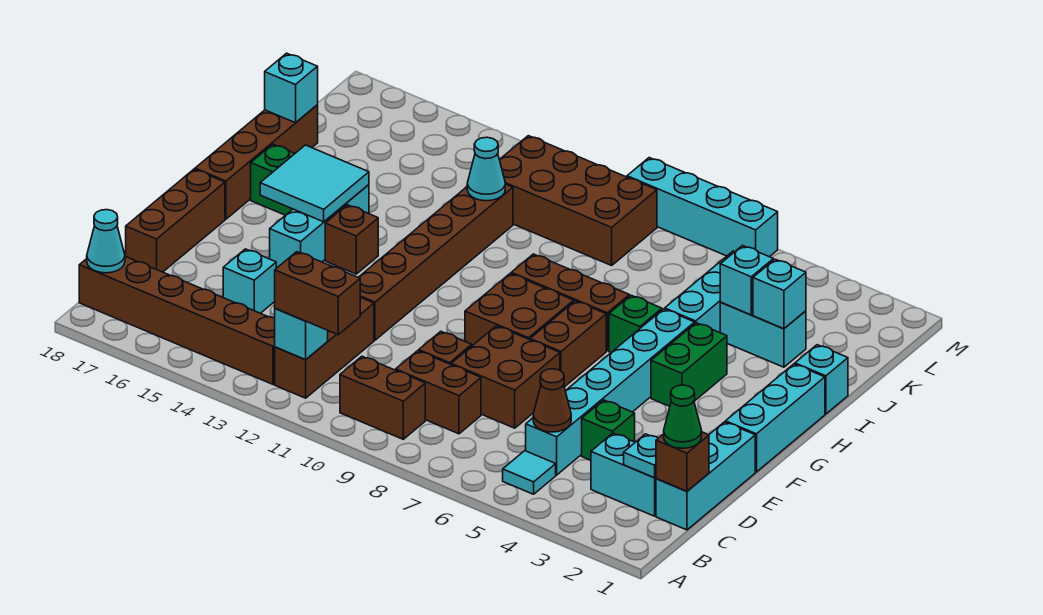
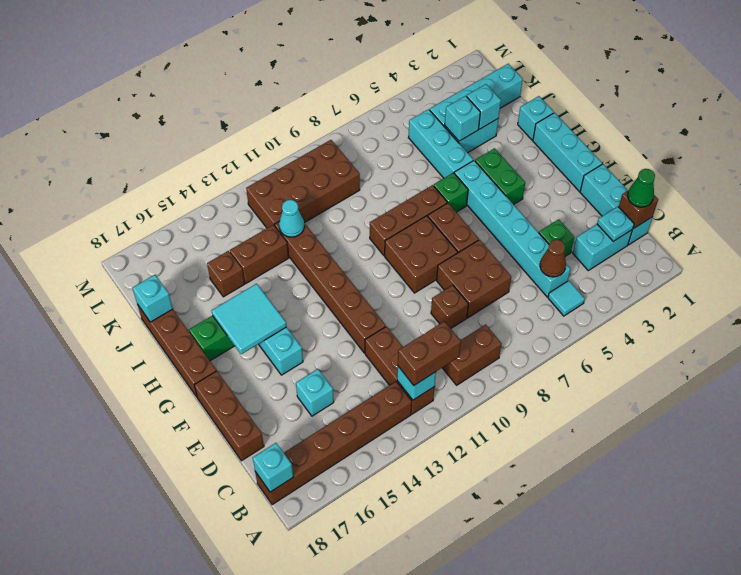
cyan 1x1 cone [87,210,125,273] -> cyan 1x1 brick [253,443,293,492]
brown 1x2 brick [396,351,481,434] -> brown 1x2 brick moved to [230,225,289,283]
brown 1x1 brick [325,205,378,274] -> brown 1x1 brick moved to [207,251,245,297]
cyan 1x4 brick [627,158,778,257] -> cyan 1x4 brick moved to [430,64,523,126]

